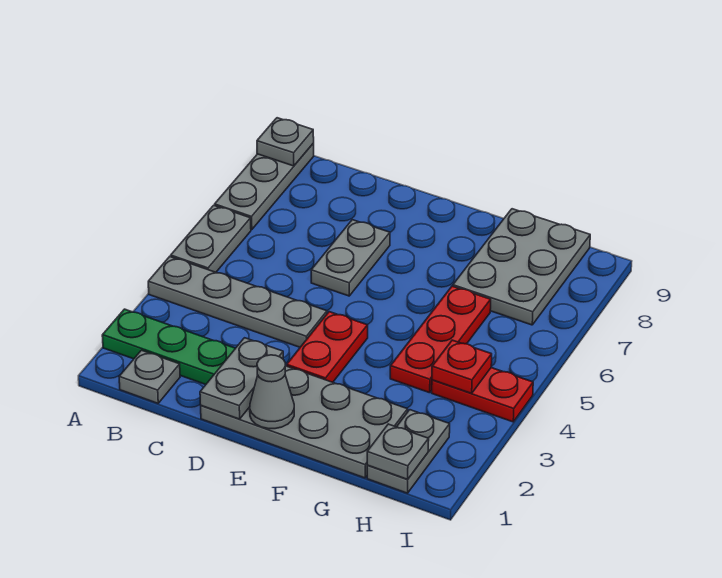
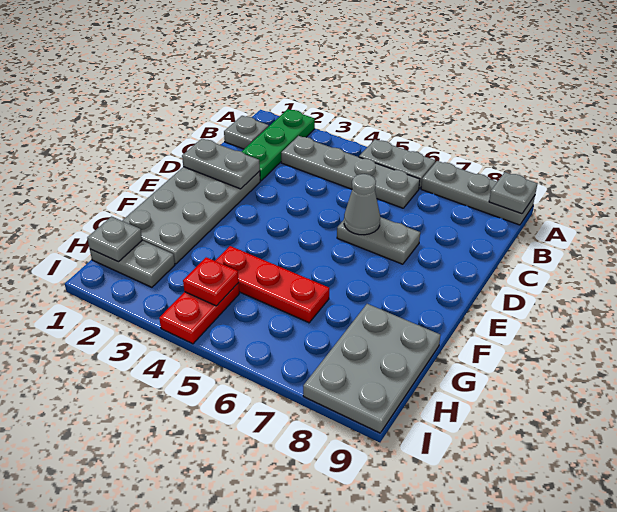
grey 1x4 plate [148,257,327,347] -> grey 1x4 plate turned to [281,136,420,208]
grey 1x1 cone [250,355,294,429] -> grey 1x1 cone moved to [344,174,380,235]
red 1x2 plate [287,312,368,382] -> none
grey 2x3 plate [453,209,590,325] -> grey 2x3 plate turned to [303,304,441,433]

